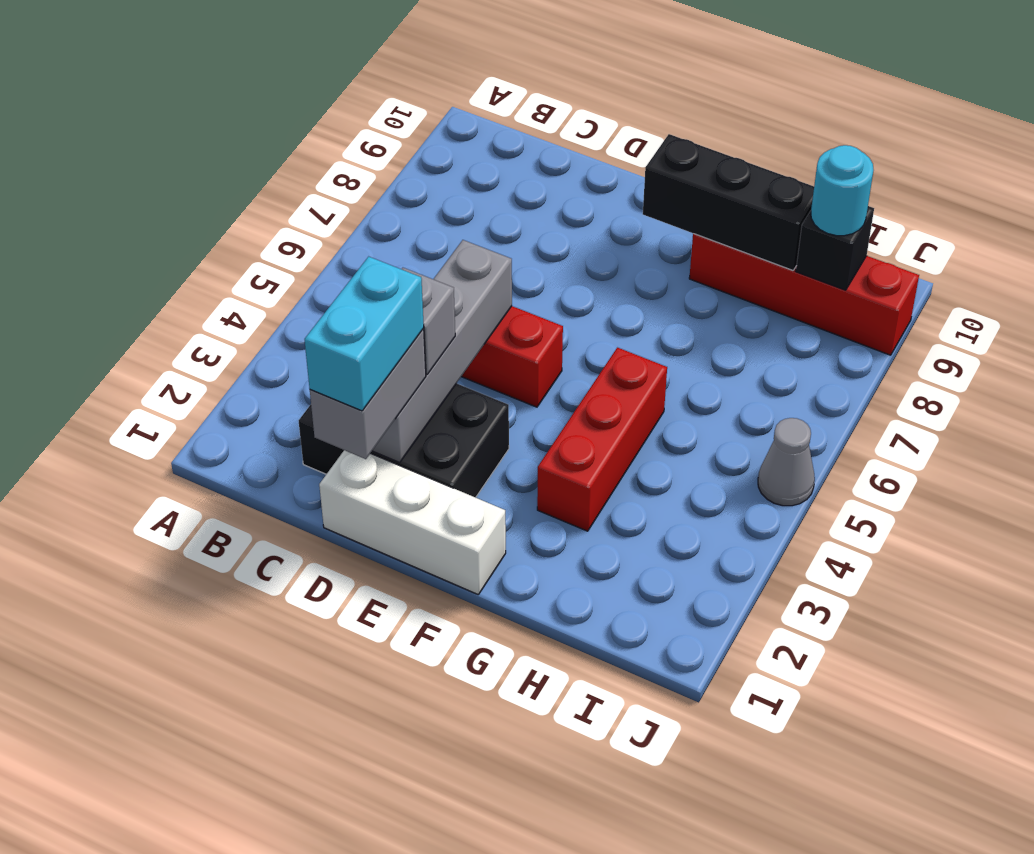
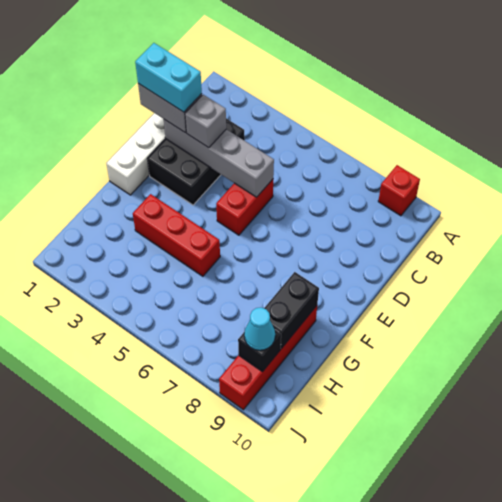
none -> red 1x1 brick [378,165,420,216]
black 1x3 brick [643,134,814,270] -> black 1x2 brick [264,272,319,348]
cyan 1x1 round brick [811,145,874,236] -> cyan 1x1 cone [244,308,275,350]
grey 1x1 cone [758,418,815,506] -> none

